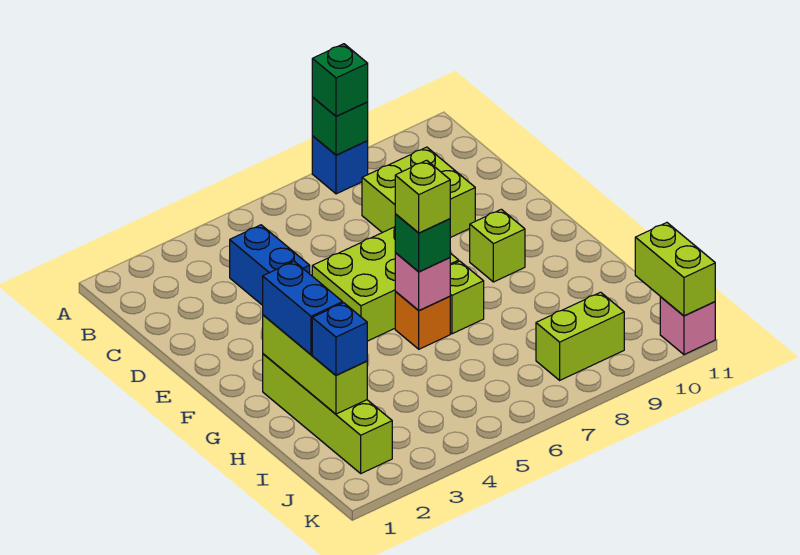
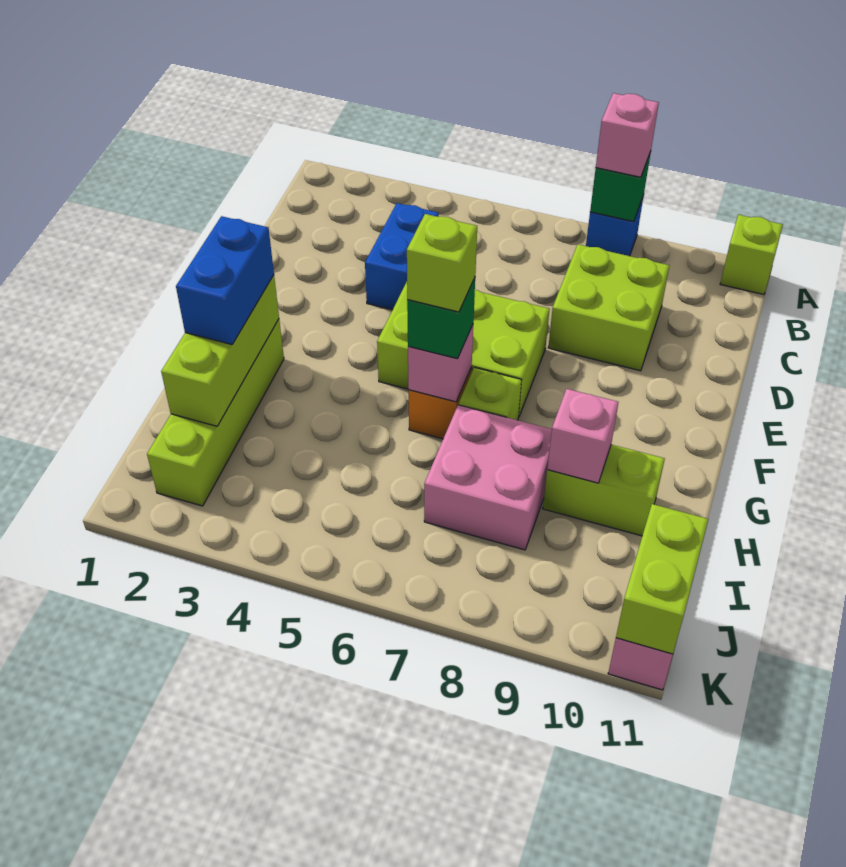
green 1x1 brick [312,44,368,116] -> pink 1x1 brick [596,93,659,177]
lime 1x1 brick [470,209,525,282] -> lime 1x1 brick moved to [720,215,783,294]
none -> pink 2x2 brick [424,405,552,550]
none -> pink 1x1 brick [547,389,618,483]
blue 1x1 brick [312,303,367,375] -> none
lime 1x2 brick [536,292,624,380] -> lime 1x2 brick moved to [543,445,665,536]

